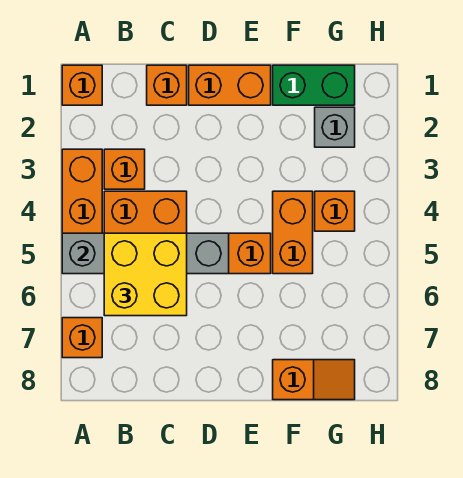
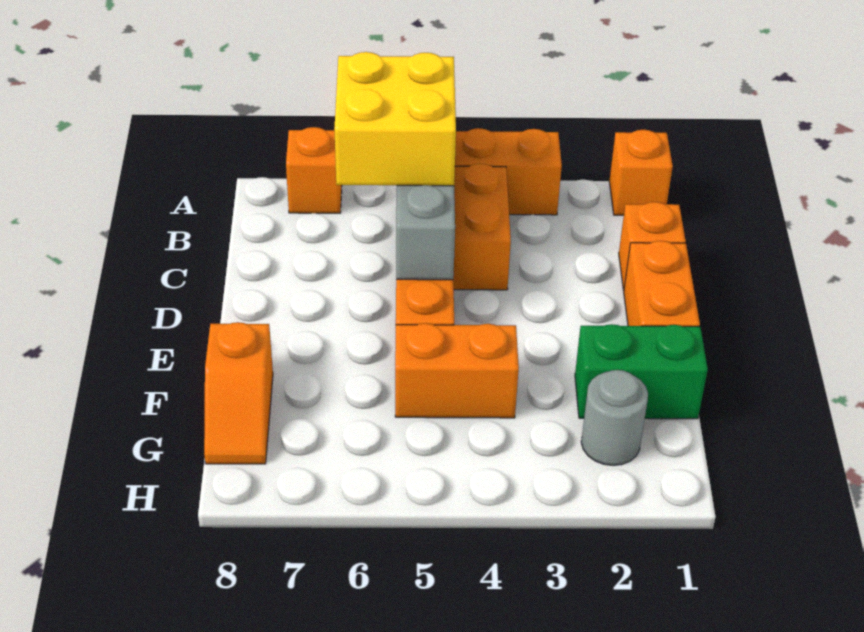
orange 1x1 brick [104,149,145,189] -> none
green 1x2 brick [273,65,355,105] -> green 1x2 brick turned to [575,324,708,419]
grey 1x1 brick [315,107,355,147] -> grey 1x1 round brick [581,370,648,466]
orange 1x1 brick [315,191,355,231] -> none

